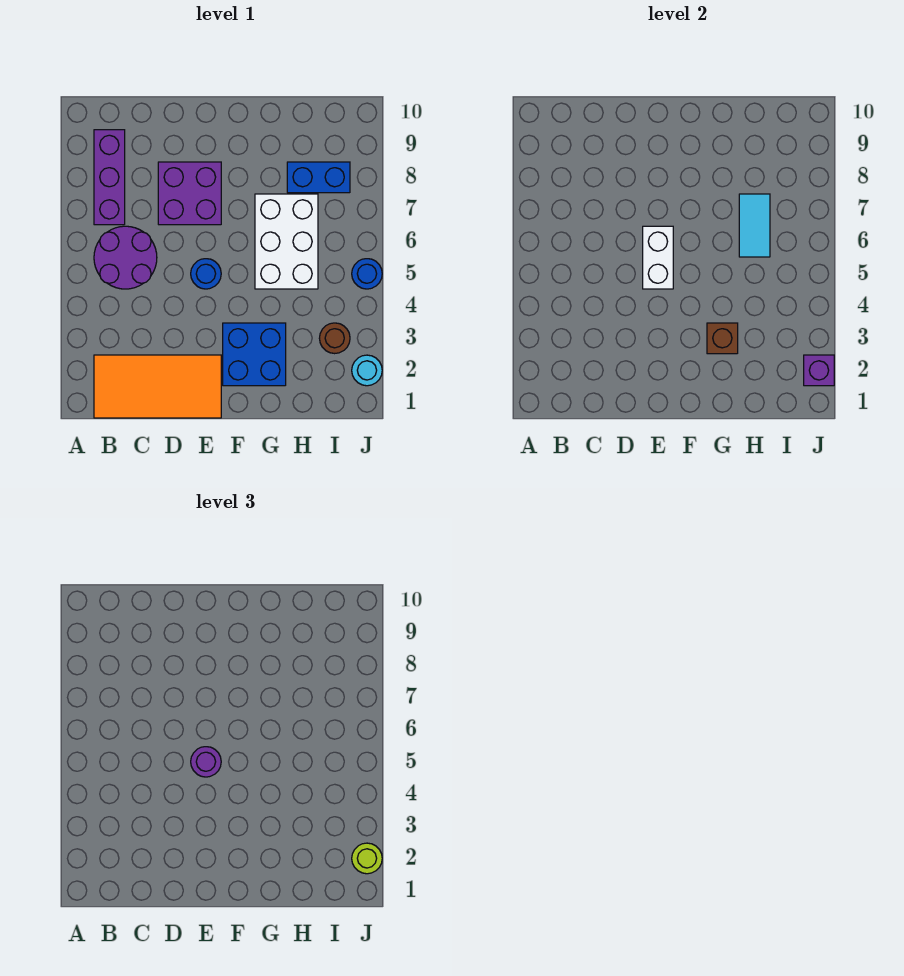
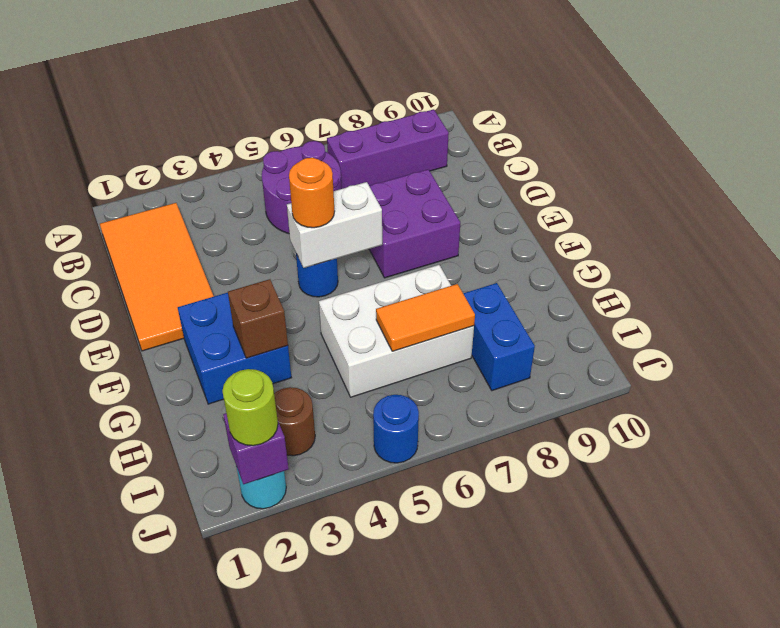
purple 1x1 round brick [191,747,221,777] -> orange 1x1 round brick [289,158,334,228]
cyan 1x2 tile [739,194,770,257] -> orange 1x2 tile [376,284,475,351]

